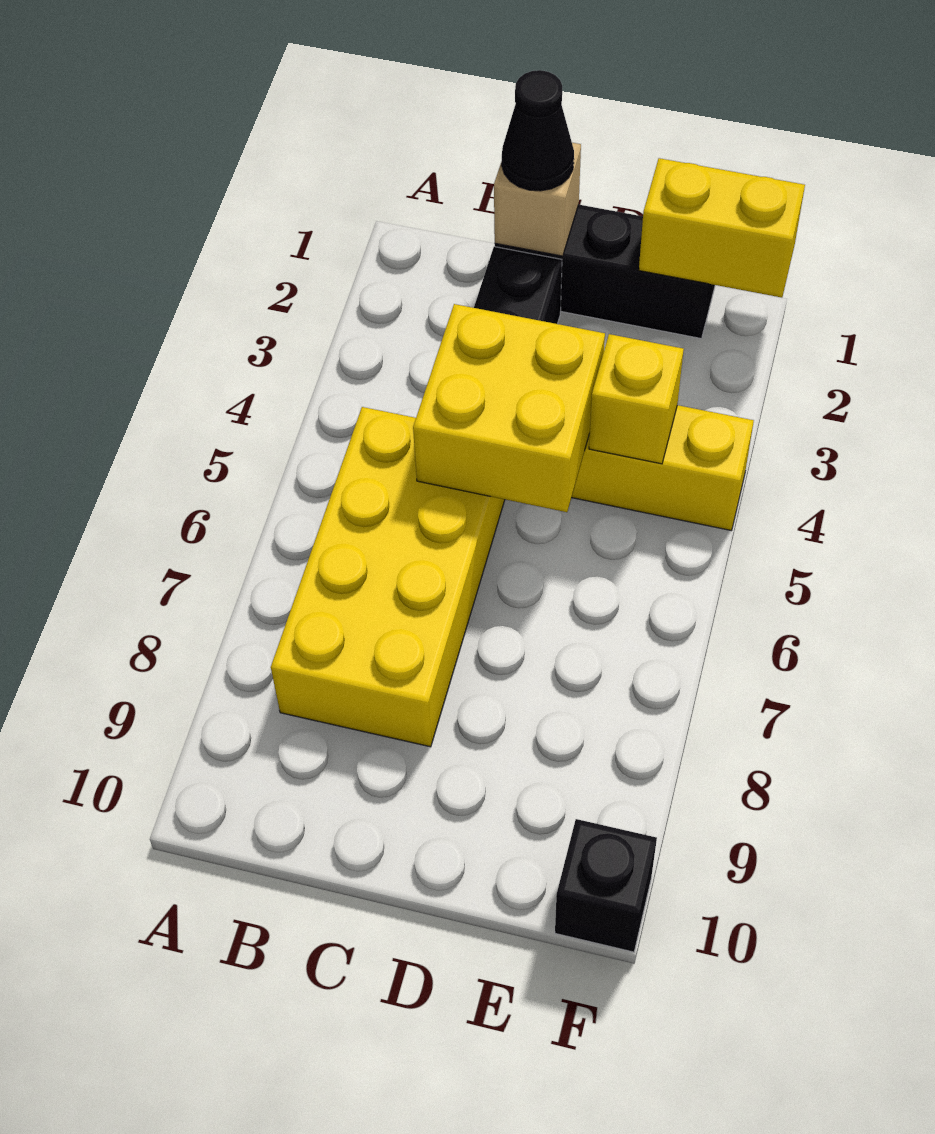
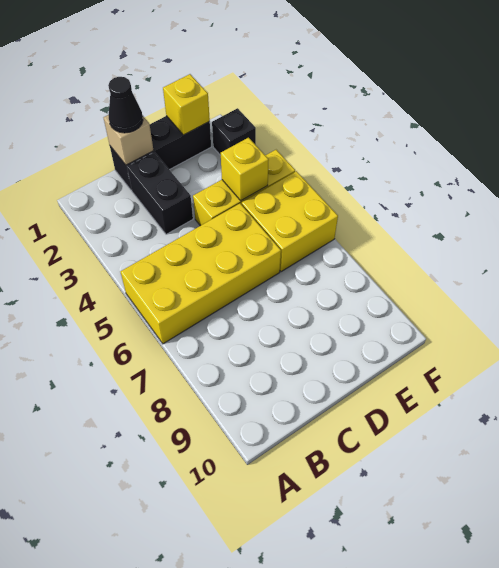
yellow 2x4 brick [271,407,505,747] -> yellow 2x4 brick turned to [120,203,281,344]
yellow 2x2 brick [413,304,605,512] -> yellow 2x2 brick moved to [242,171,338,272]
yellow 1x2 brick [639,158,805,298] -> yellow 1x1 brick [163,74,210,135]
black 1x1 brick [555,819,657,952] -> black 1x1 brick moved to [212,108,256,155]

